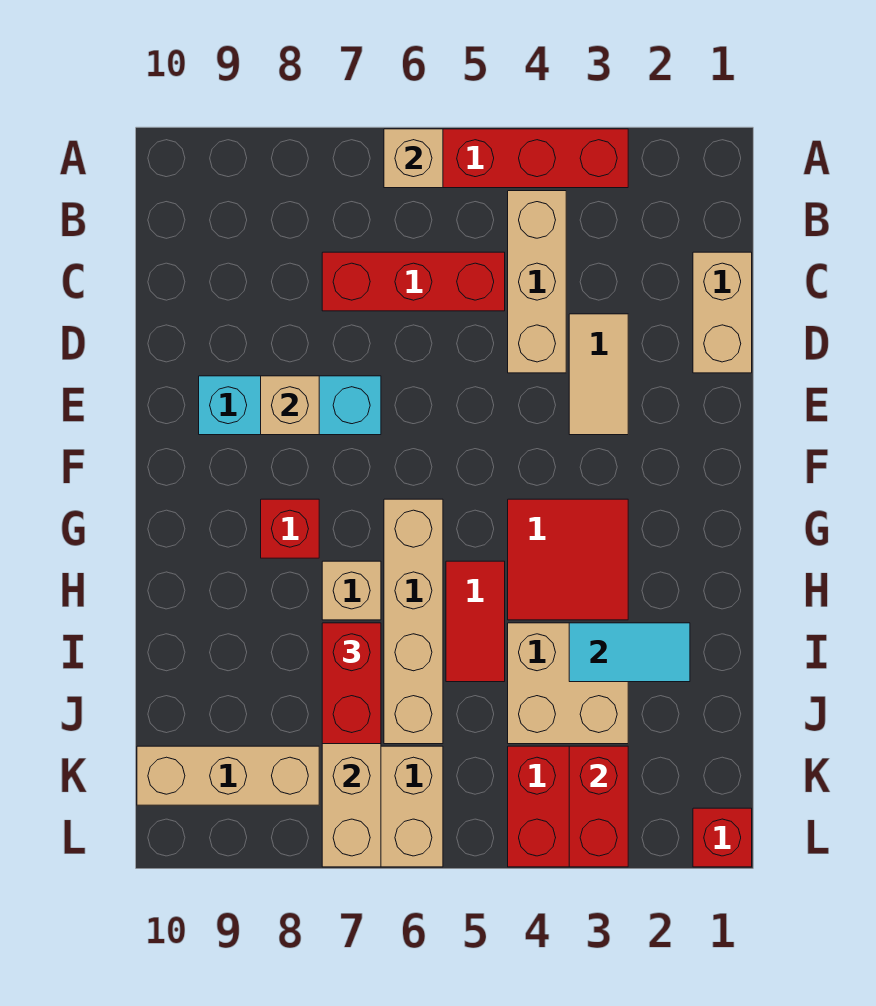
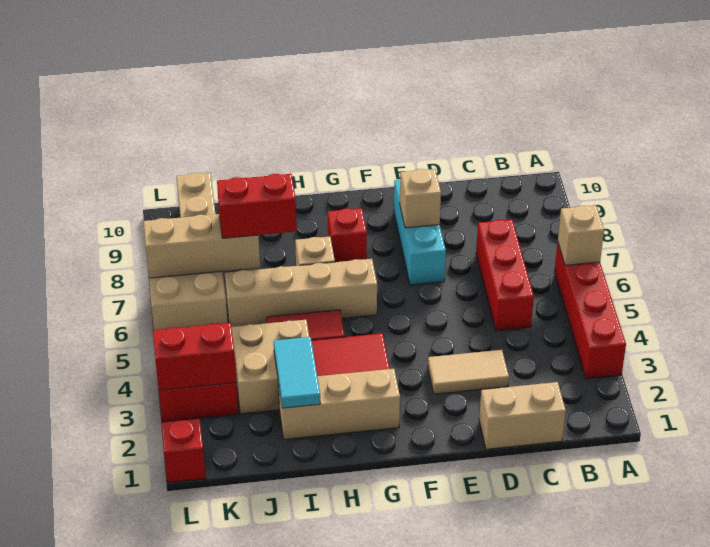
tan 1x3 brick [508,191,566,373] -> tan 1x3 brick moved to [278,369,400,439]

